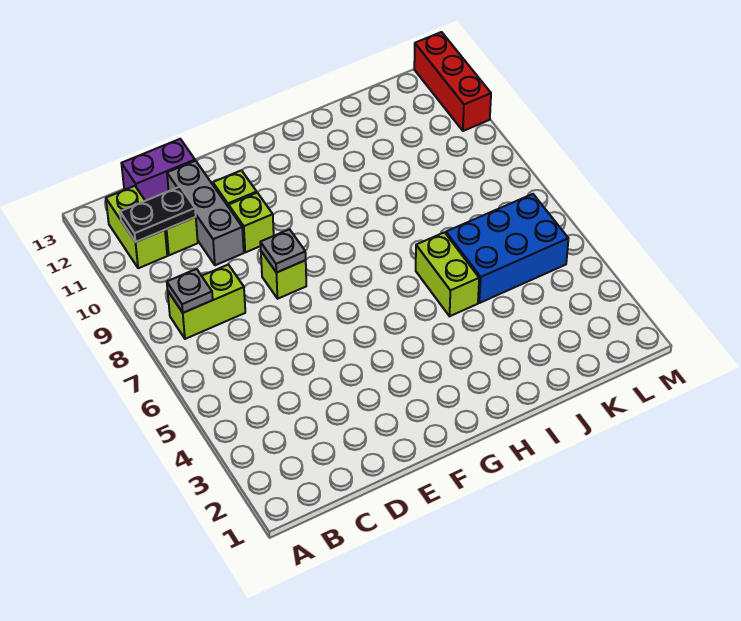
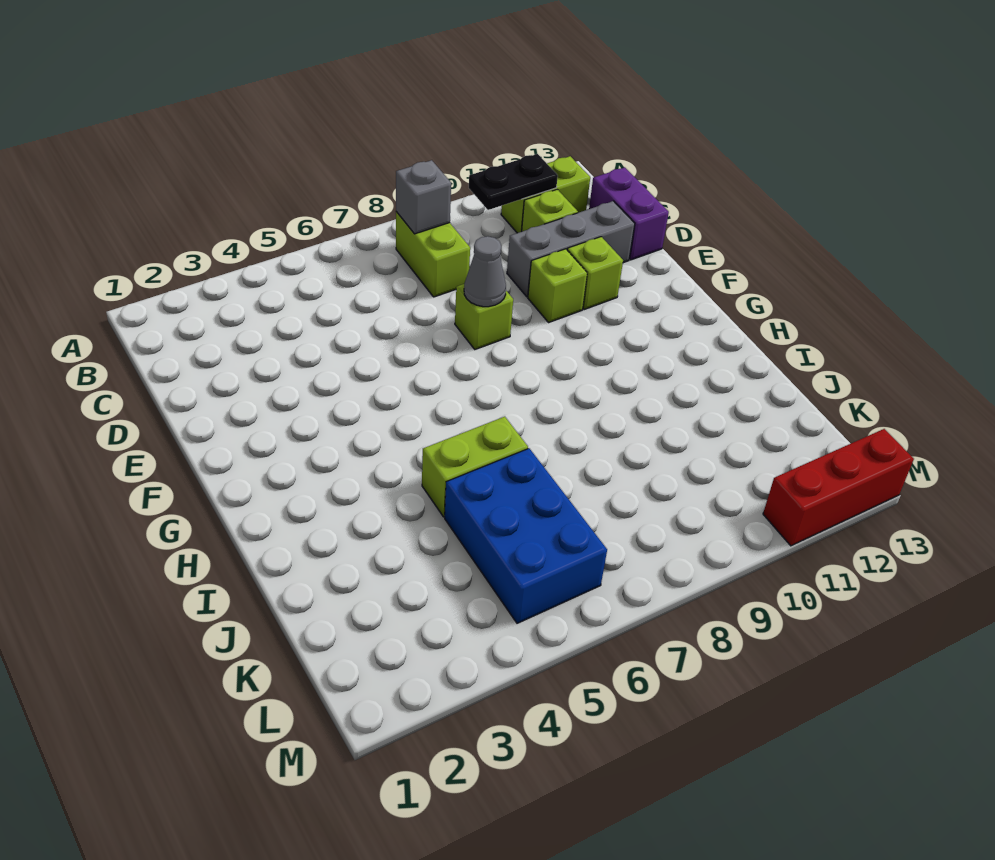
grey 1x1 plate [167,269,213,313] -> grey 1x1 brick [396,160,451,234]
black 1x2 plate [120,187,196,242] -> black 1x2 plate turned to [469,154,558,210]
grey 1x1 plate [260,229,306,273] -> grey 1x1 cone [464,236,506,307]

